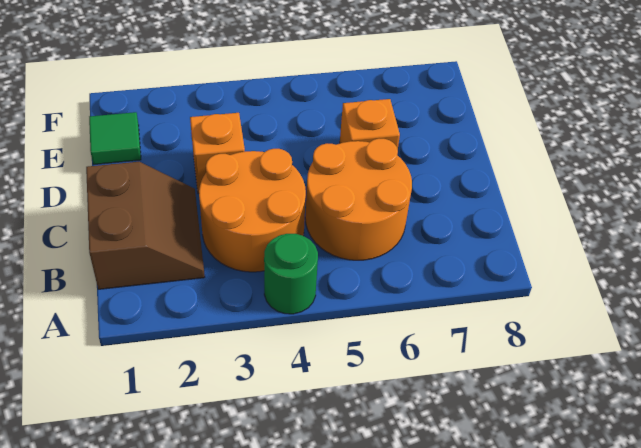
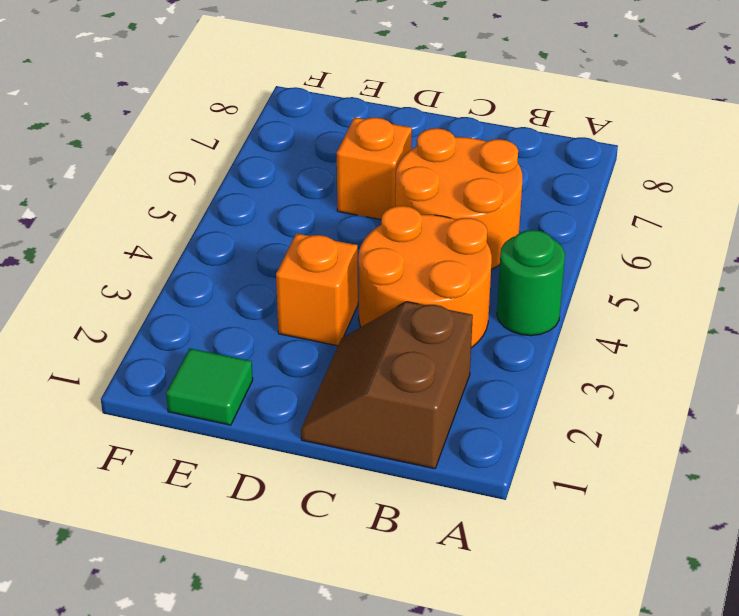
brown 2x2 slope [86,162,205,289] -> brown 2x2 slope turned to [301,302,473,469]

